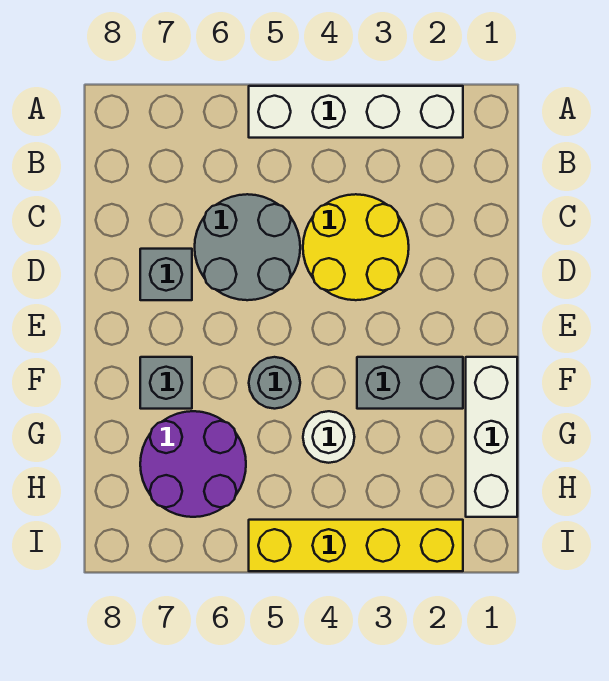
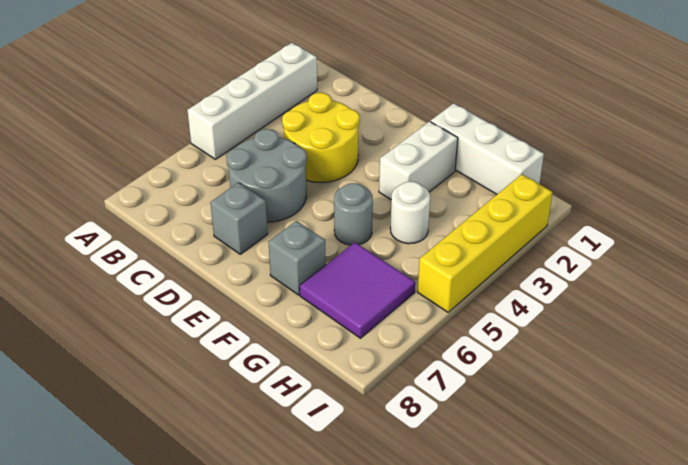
grey 1x2 brick [357,357,463,409] -> white 1x2 brick [379,121,458,199]
purple 2x2 round brick [140,411,246,517] -> purple 2x2 tile [300,242,415,338]

